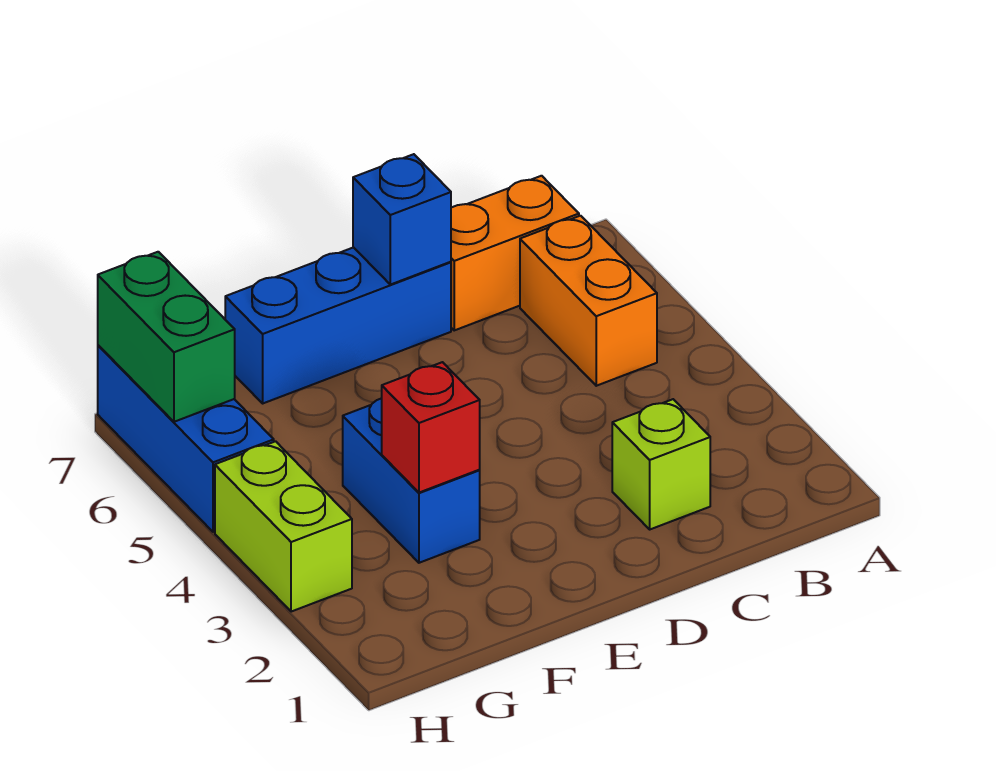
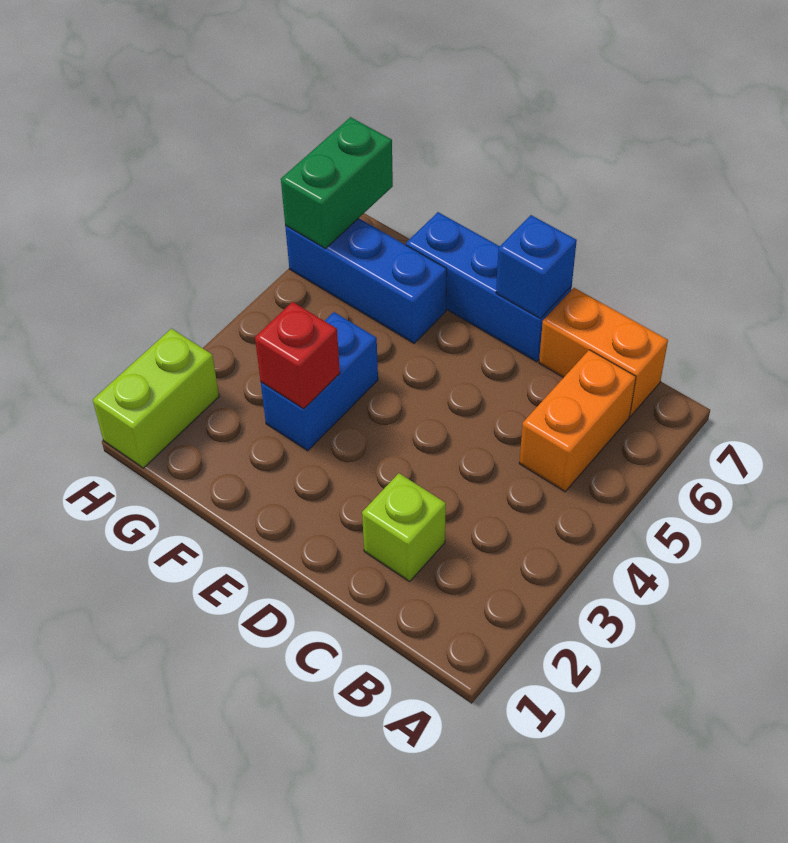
lime 1x2 brick [215,441,352,612] -> lime 1x2 brick moved to [93,329,219,468]
blue 1x3 brick [98,345,274,532] -> blue 1x3 brick turned to [285,218,447,343]

